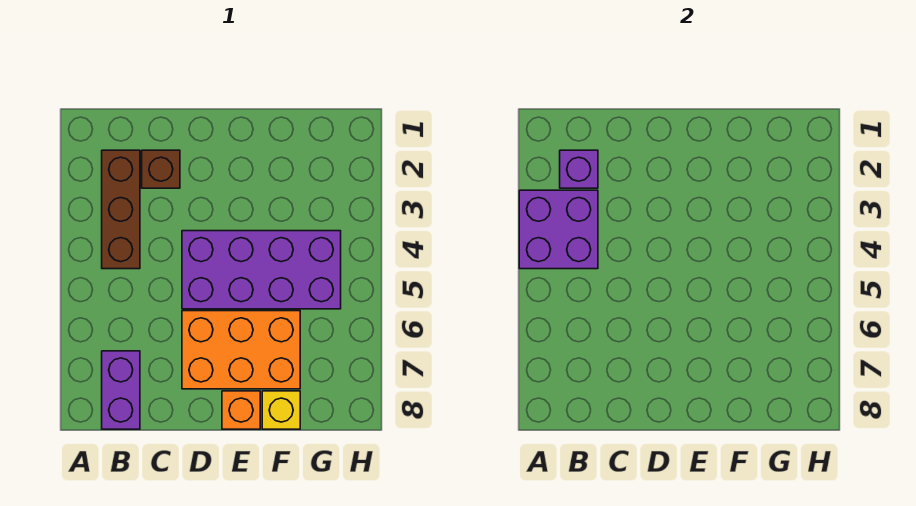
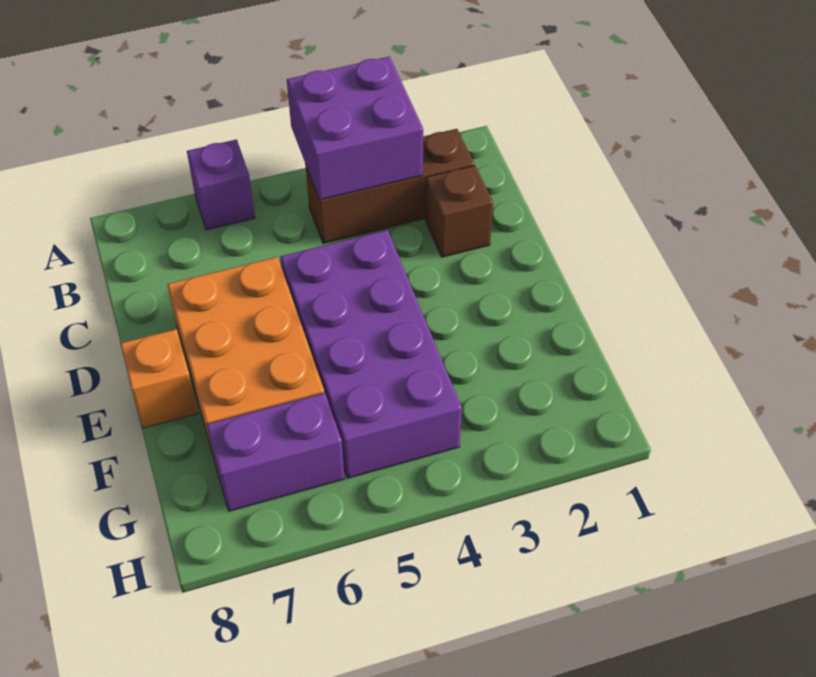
purple 1x1 brick [560,150,598,188] -> purple 1x1 brick moved to [187,139,255,230]
purple 1x2 brick [102,351,140,429] -> purple 1x2 brick moved to [206,393,344,511]
yellow 1x1 brick [262,391,300,429] -> none

